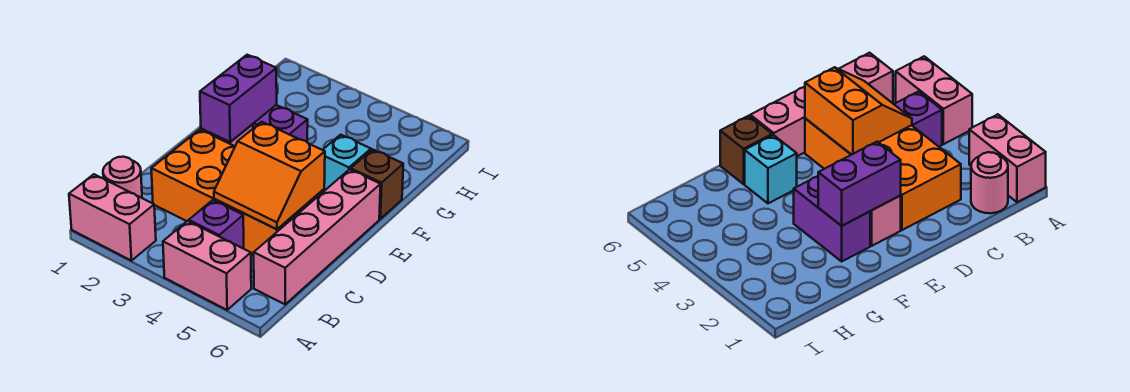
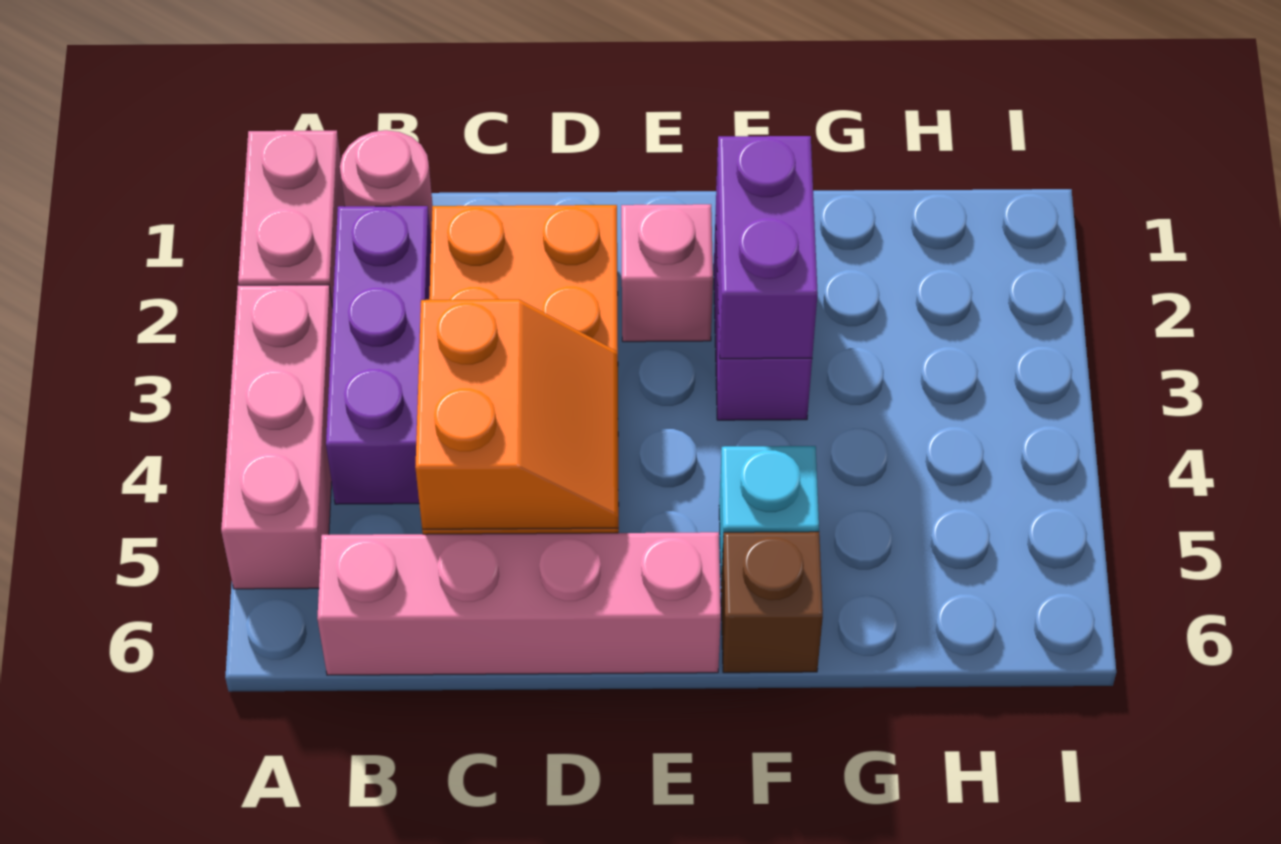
pink 1x2 brick [163,221,251,310] -> pink 1x3 brick [221,285,333,589]
purple 1x1 brick [189,200,244,249] -> purple 1x3 brick [326,206,431,504]
orange 2x2 slope [214,122,325,229] -> orange 2x2 slope turned to [415,299,618,529]
purple 1x2 brick [200,55,277,142] -> purple 1x2 brick turned to [716,136,818,359]

